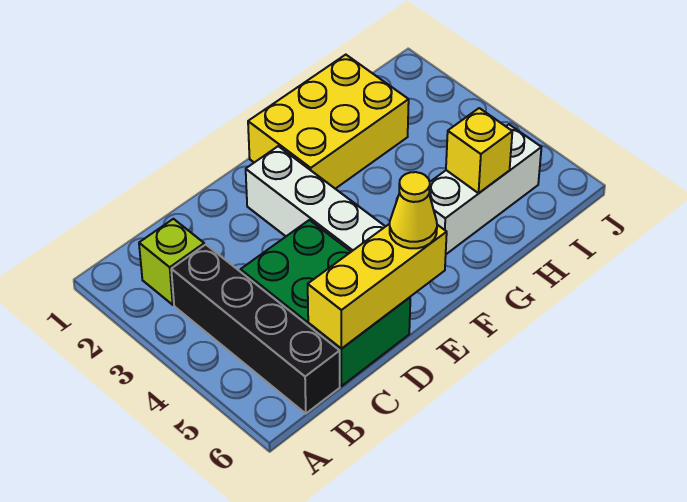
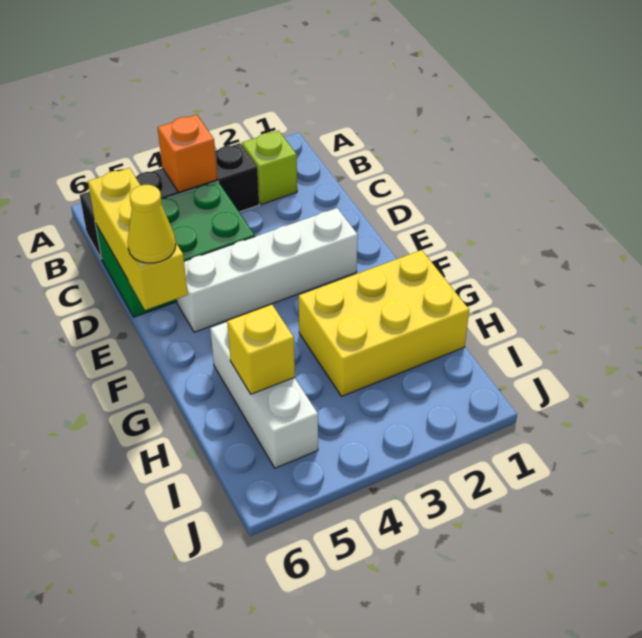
none -> orange 1x1 brick [158,115,217,192]
yellow 2x3 brick [248,55,409,189] -> yellow 2x3 brick turned to [299,250,469,396]

